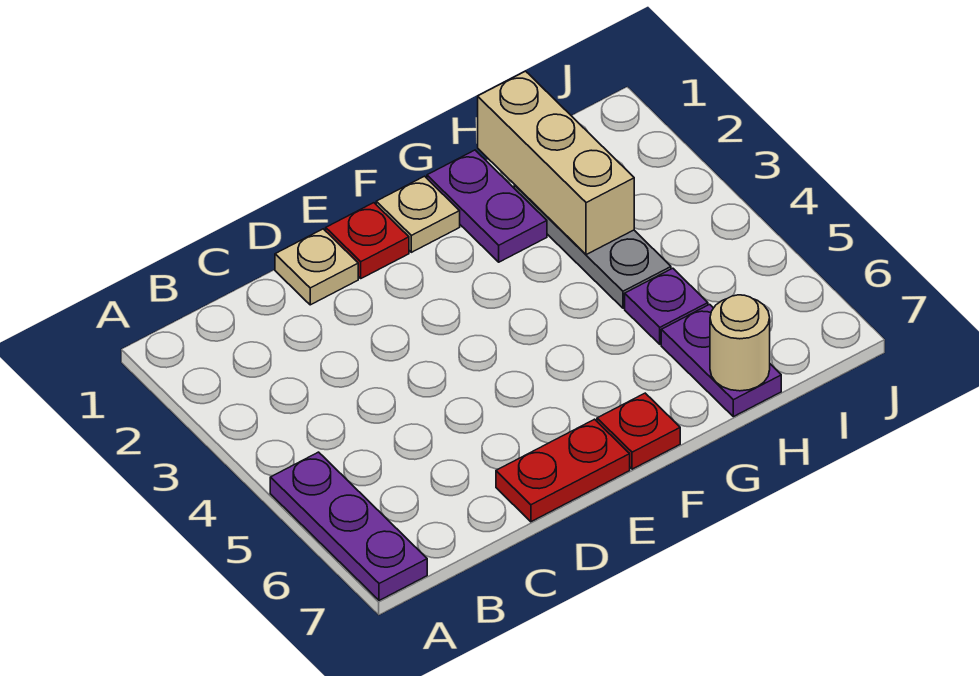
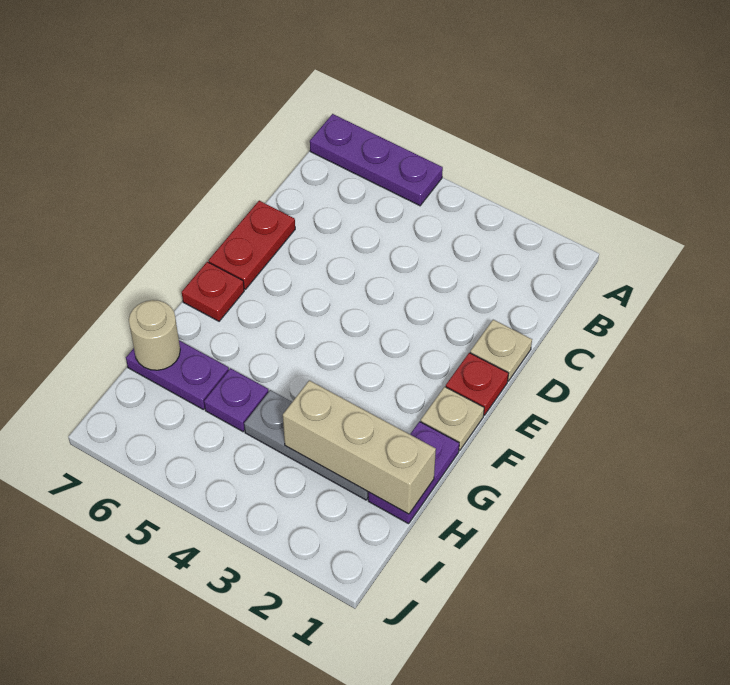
purple 1x2 plate [427,150,547,262] -> purple 1x2 plate turned to [368,422,459,524]

